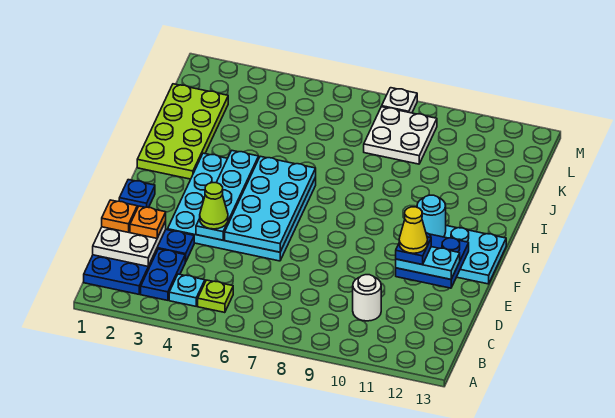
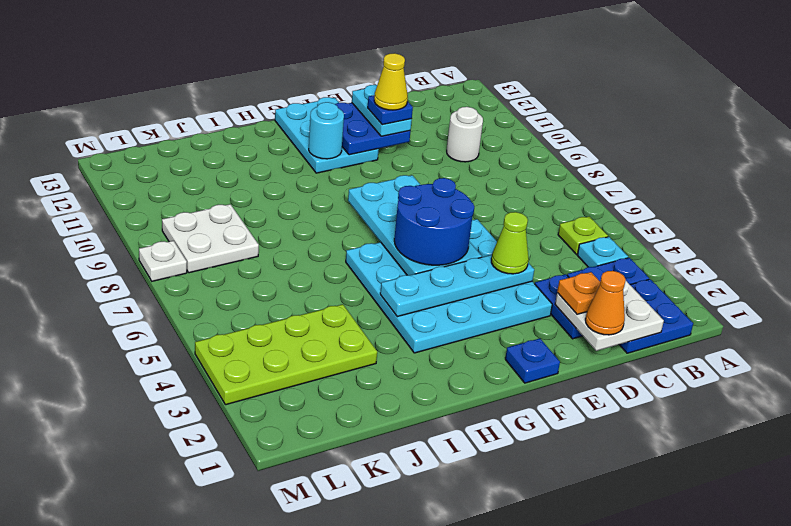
orange 1x1 plate [102,200,137,232] -> orange 1x1 cone [585,271,626,335]
cyan 2x4 plate [225,156,316,252] -> cyan 2x4 plate turned to [348,175,482,275]
none -> blue 2x2 round brick [394,178,474,265]
lime 2x4 plate [137,84,228,179] -> lime 2x4 plate moved to [195,304,377,405]

